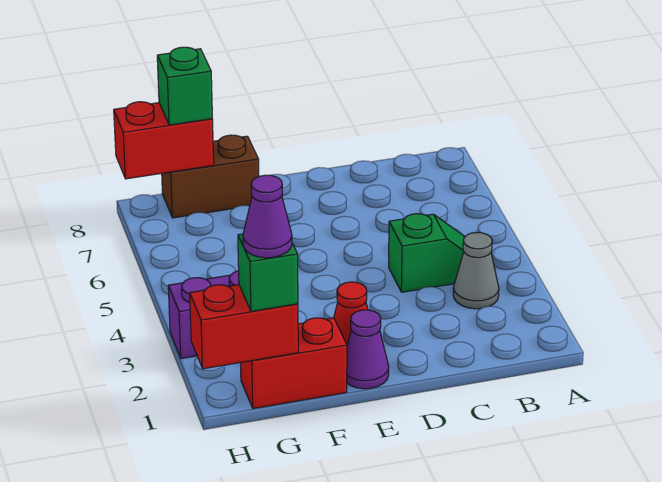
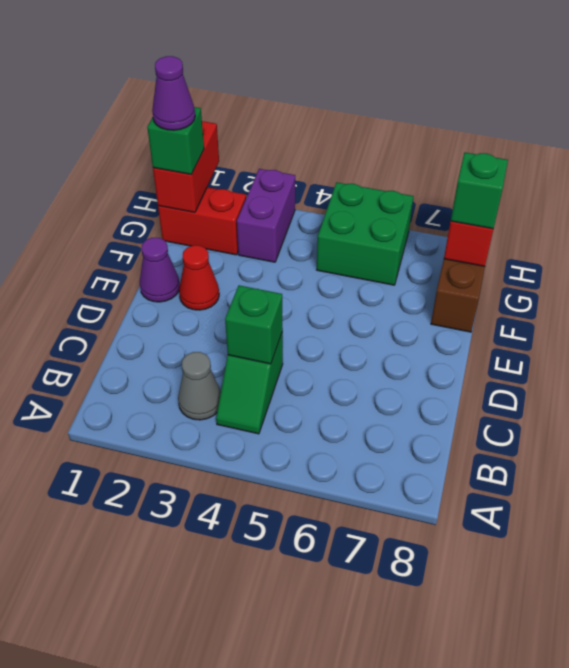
none -> green 1x1 brick [225,285,283,364]
red 1x2 brick [241,318,347,409] -> red 1x2 brick turned to [158,187,246,255]
none -> green 2x2 brick [317,182,414,285]

